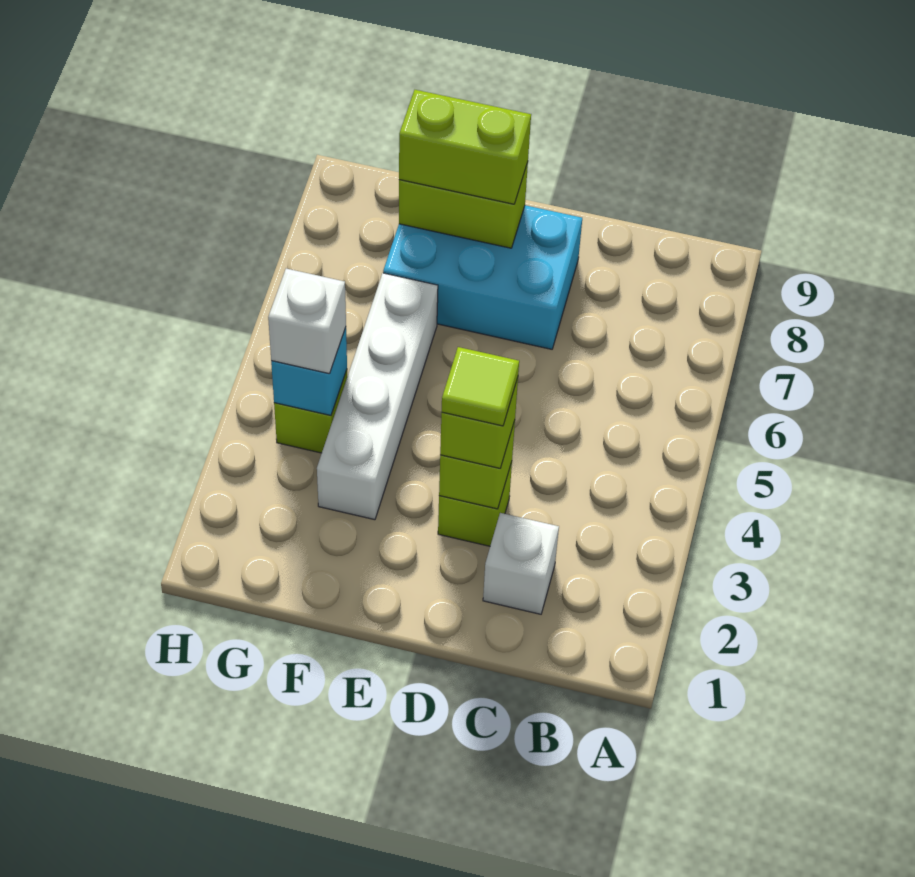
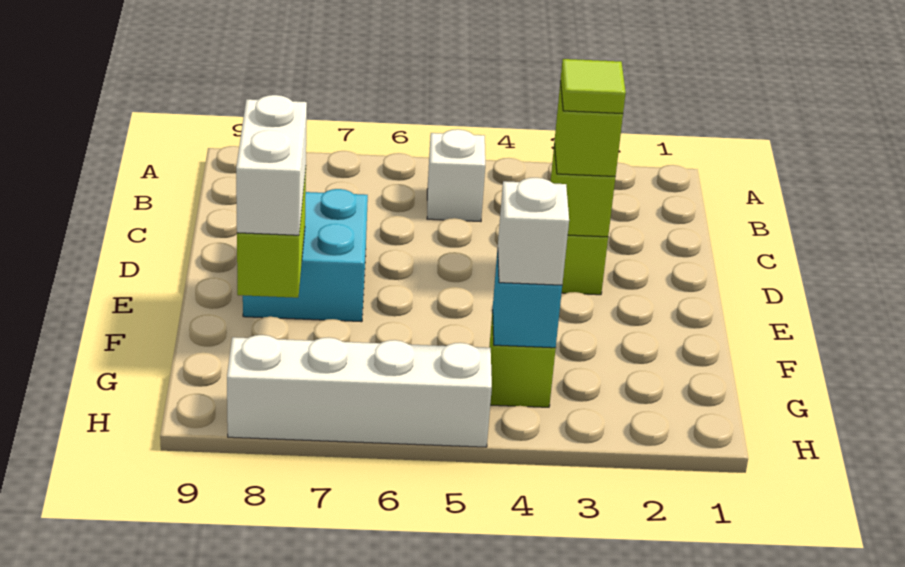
white 1x1 brick [483,513,559,614] -> white 1x1 brick moved to [427,129,485,222]
cyan 2x3 brick [383,205,582,349] -> cyan 2x2 brick [243,189,368,322]
lime 1x2 brick [399,90,531,204] -> white 1x2 brick [236,95,307,235]
white 1x4 brick [317,273,438,520] -> white 1x4 brick moved to [227,335,492,447]

